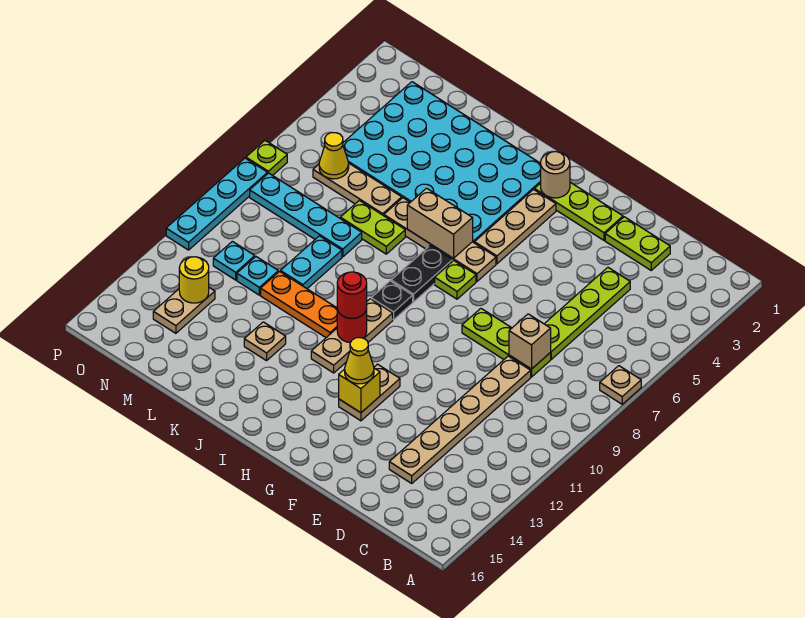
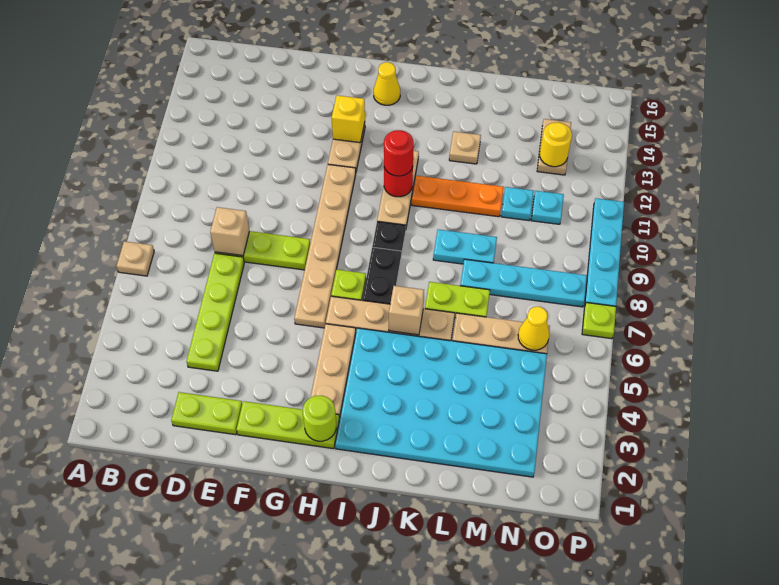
tan 1x6 plate [389,356,531,483] -> tan 1x6 plate moved to [294,165,356,328]
yellow 1x1 cone [345,338,374,384] -> yellow 1x1 cone moved to [374,62,400,105]
tan 1x1 round brick [541,152,570,198] -> lime 1x1 round brick [303,396,336,441]
tan 1x2 brick [407,188,473,259] -> tan 1x1 brick [389,286,424,335]
cyan 1x2 plate [280,236,342,289] -> cyan 1x2 plate turned to [433,229,497,264]

